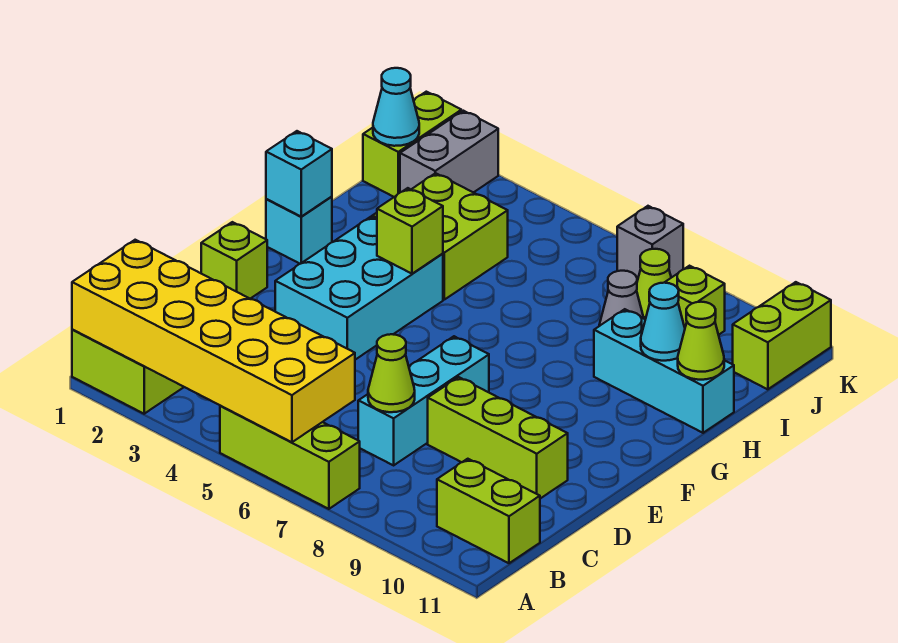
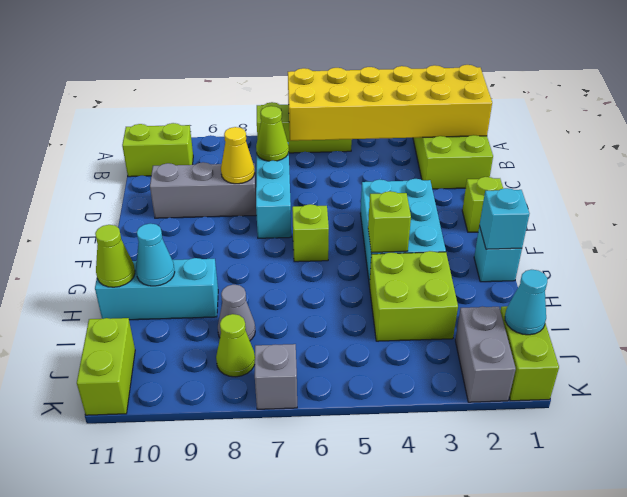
lime 1x3 brick [428,377,568,499] -> grey 1x3 brick [150,162,256,218]
none -> yellow 1x1 cone [221,127,255,184]
lime 1x1 brick [664,266,725,335] -> lime 1x1 brick moved to [292,204,329,262]

